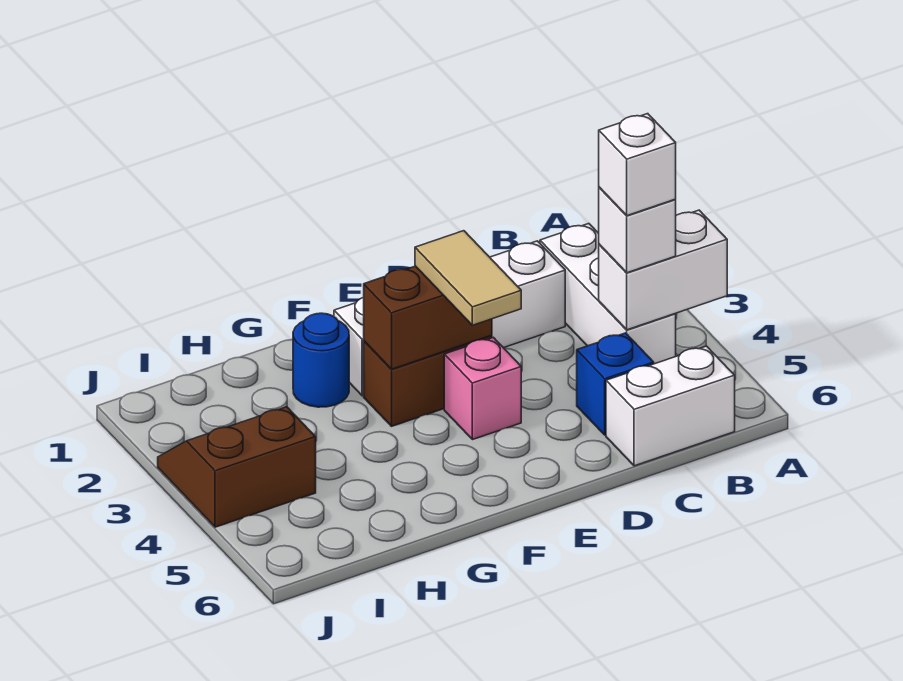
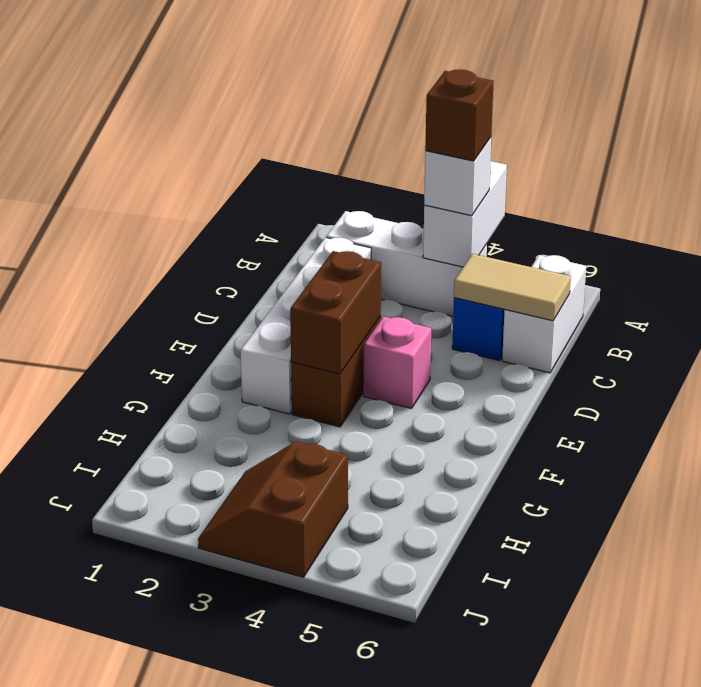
white 1x1 brick [599,114,676,216] -> brown 1x1 brick [425,69,494,161]
tan 1x2 tile [415,231,521,325] -> tan 1x2 tile moved to [454,254,571,321]
blue 1x1 round brick [293,313,349,407] -> none

